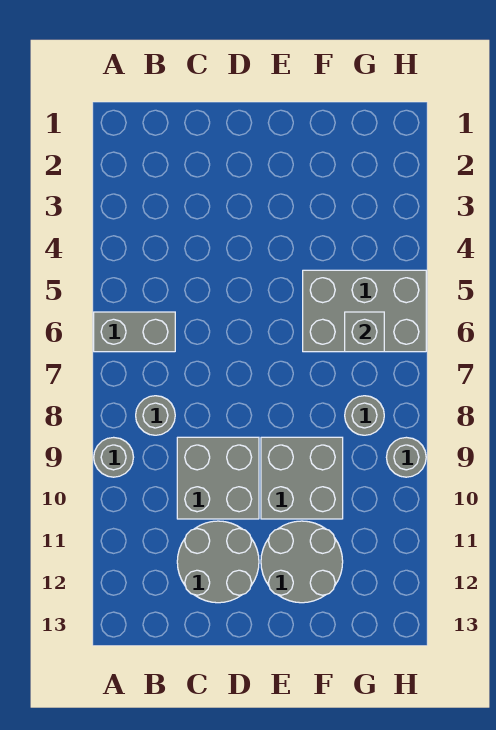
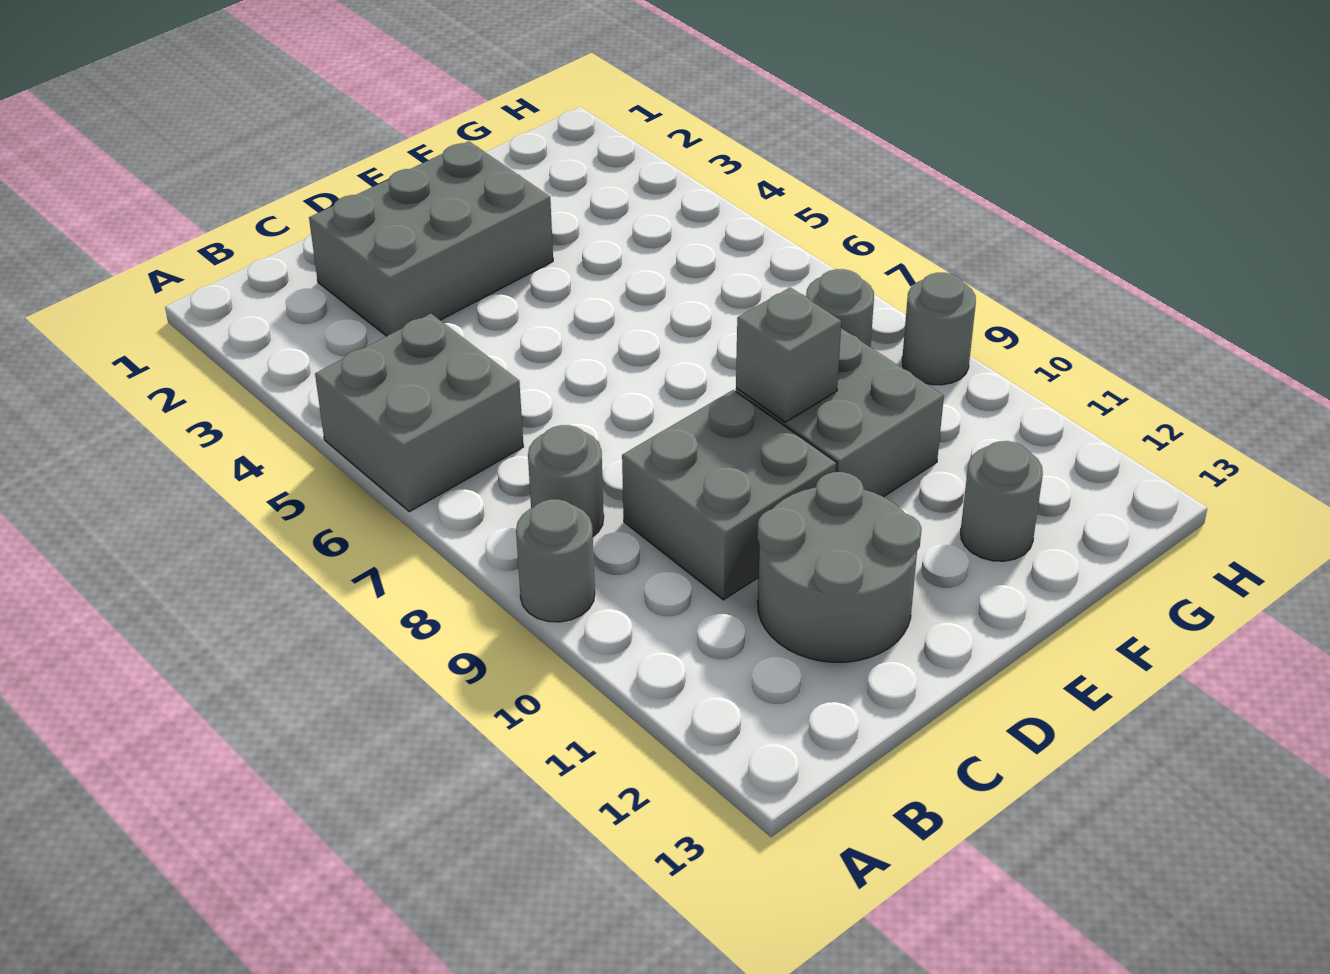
grey 1x2 brick [94,312,175,352] -> grey 2x2 brick [315,314,523,512]
grey 2x2 round brick [261,521,343,603] -> grey 1x1 round brick [961,441,1043,561]
grey 2x3 brick [303,270,426,352] -> grey 2x3 brick moved to [309,141,553,336]
grey 1x1 brick [345,312,384,352] -> grey 1x1 brick moved to [736,287,841,422]

